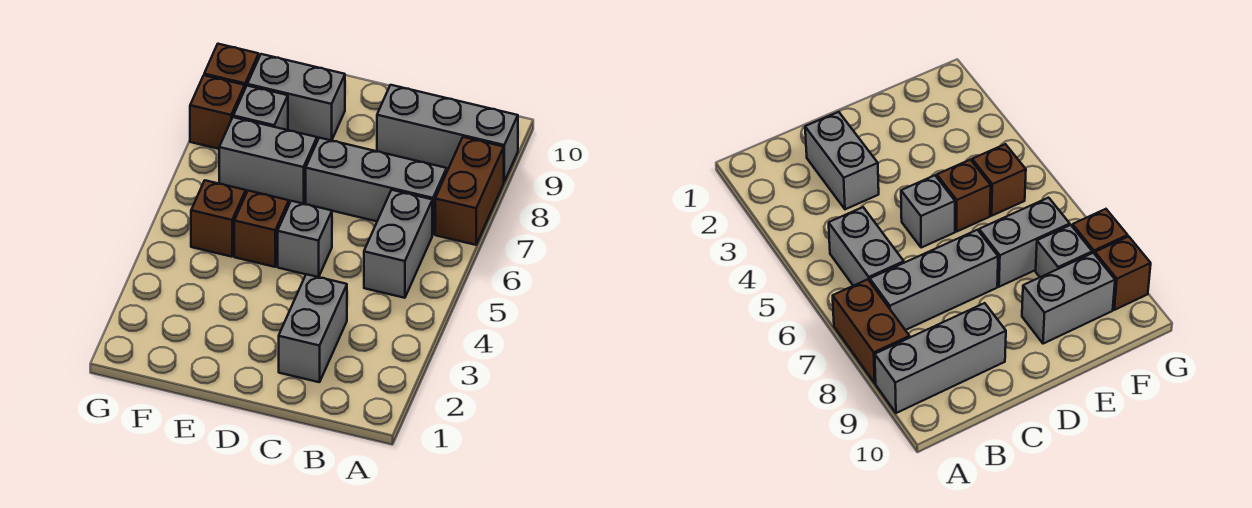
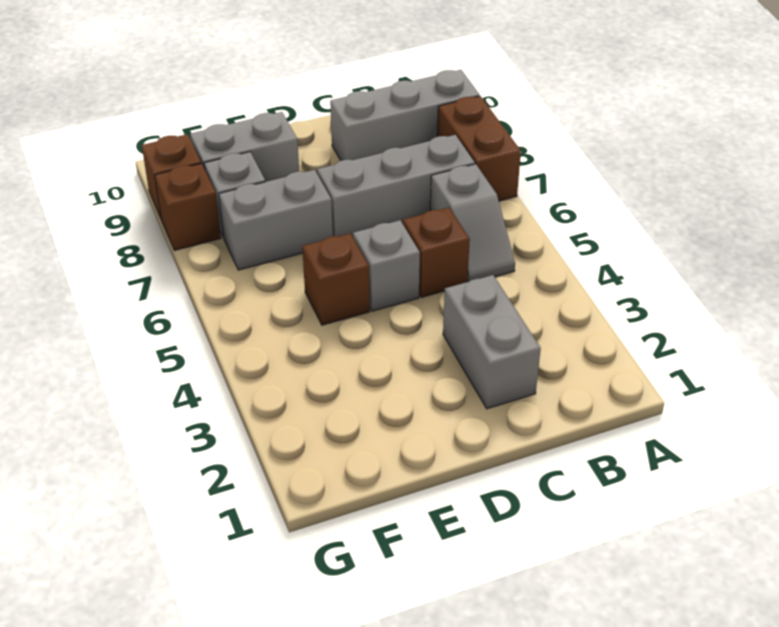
grey 1x2 brick [364,190,432,298] -> grey 1x2 slope [430,164,515,282]
brown 1x1 brick [191,180,246,257] -> brown 1x1 brick moved to [403,207,470,297]

